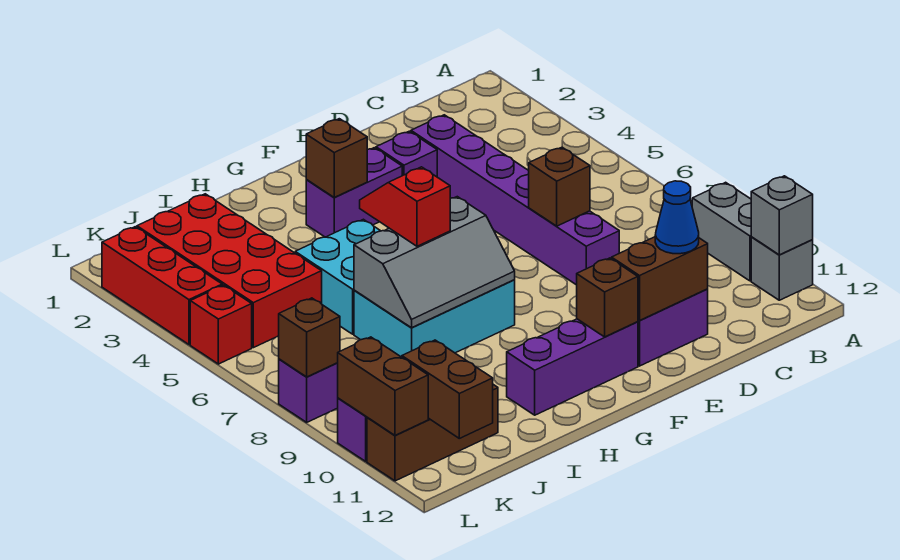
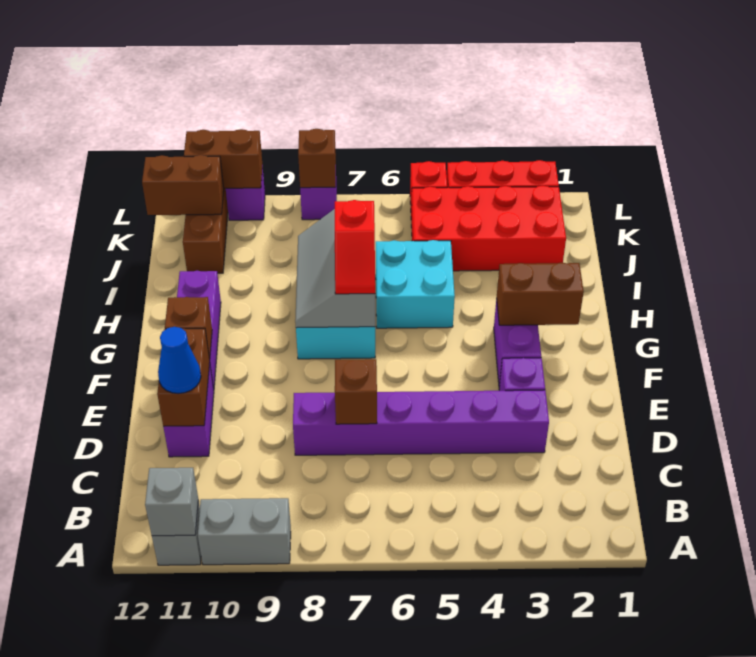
brown 1x1 brick [306,119,367,197] -> brown 1x2 brick [497,262,584,325]
red 1x2 slope [360,167,450,246] -> red 1x2 slope turned to [335,200,375,294]

